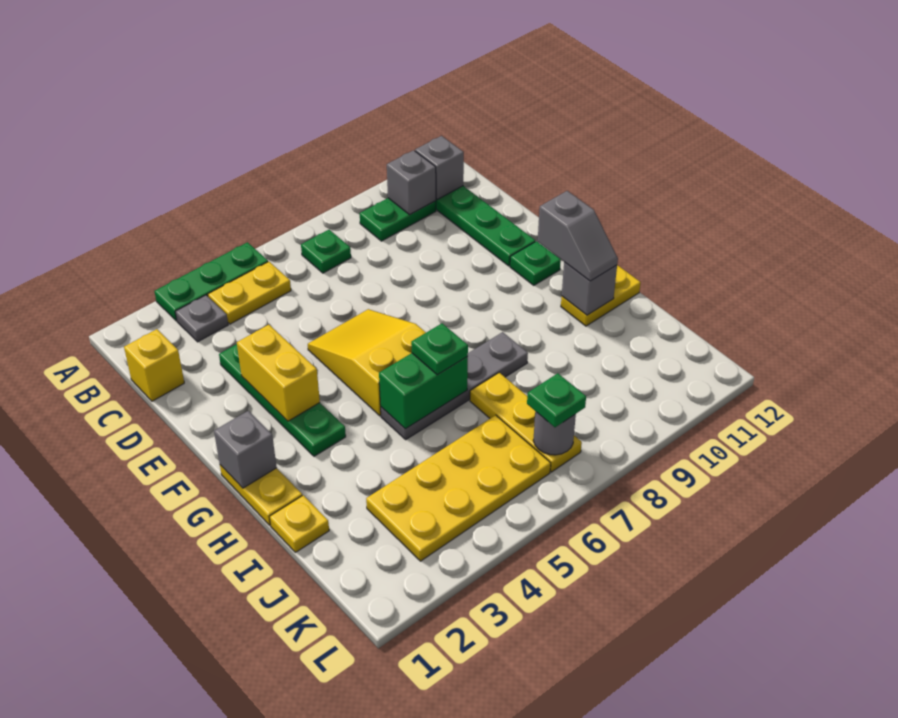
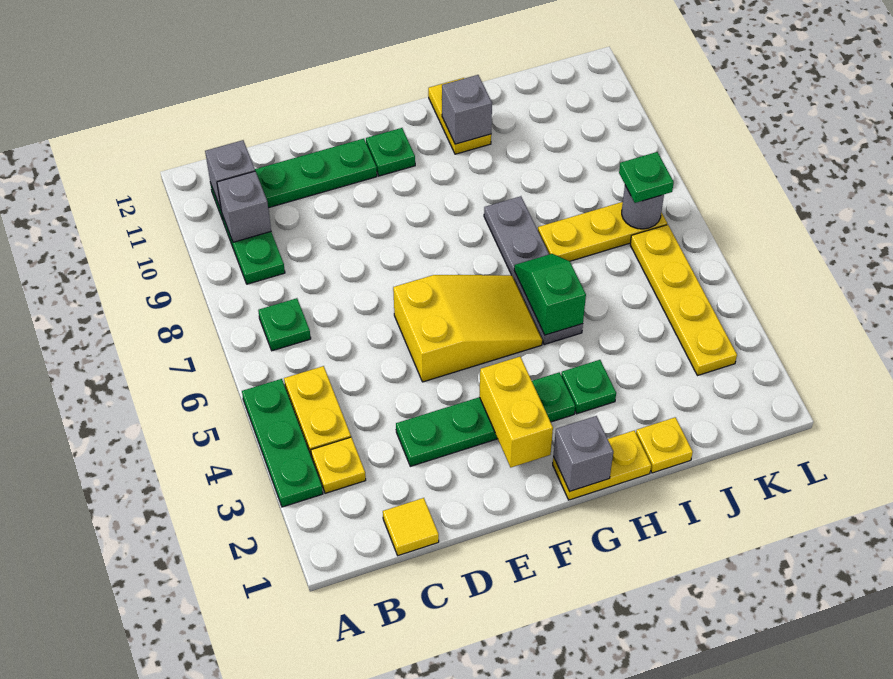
grey 1x1 plate [175,295,228,342] -> yellow 1x1 plate [311,437,366,493]
yellow 1x1 brick [124,329,184,401] -> yellow 1x1 tile [383,498,439,556]
yellow 1x2 brick [237,324,320,421] -> yellow 1x2 brick turned to [479,357,553,467]
yellow 2x3 slope [308,309,426,416] -> yellow 2x3 slope turned to [393,275,542,382]
grey 1x2 slope [538,191,618,281] -> none
green 1x2 brick [379,353,468,429] -> green 1x2 slope [514,254,586,335]
green 1x1 plate [411,323,468,375] -> green 1x1 plate moved to [561,360,616,414]
yellow 2x4 plate [366,415,551,561] -> yellow 1x4 plate [630,225,737,376]

